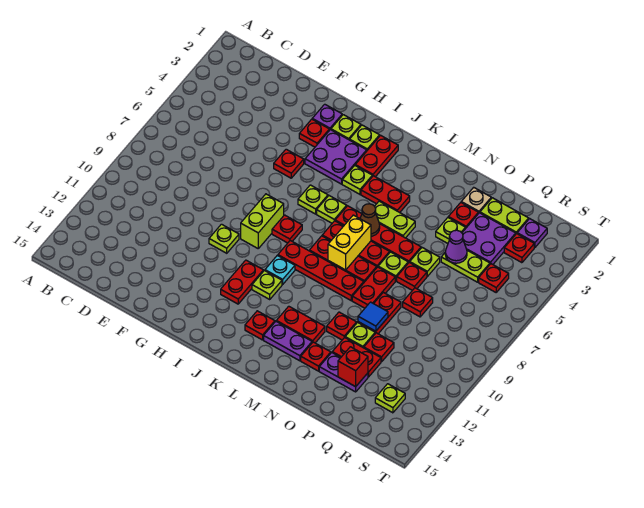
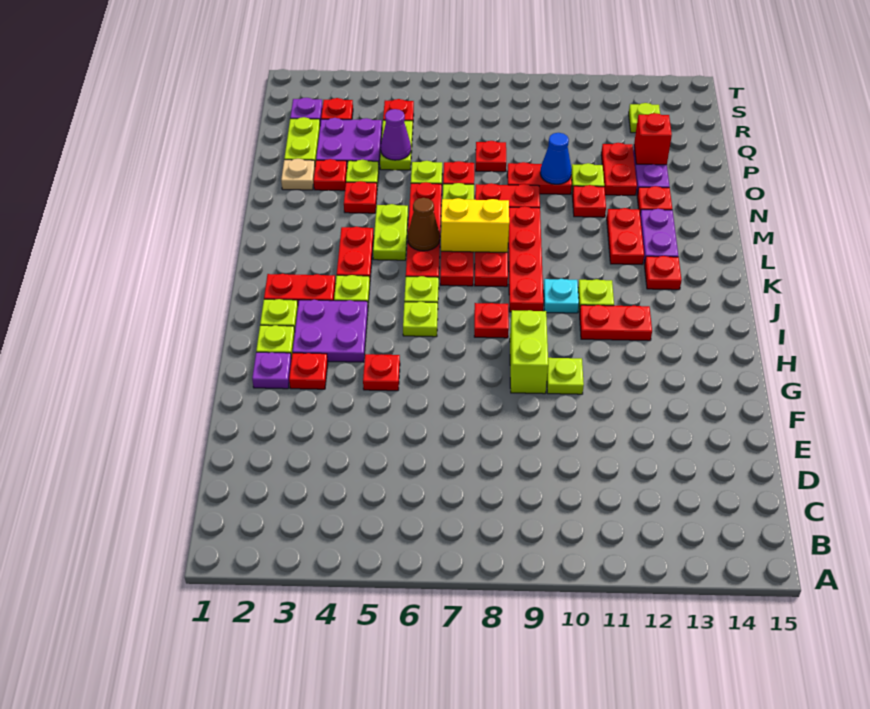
lime 1x2 brick [241,194,284,248] -> lime 1x2 brick turned to [510,310,548,394]
blue 1x1 tile [358,302,388,331] -> blue 1x1 cone [540,133,572,184]
red 1x1 plate [364,333,394,362] -> red 1x1 plate moved to [344,181,377,213]

